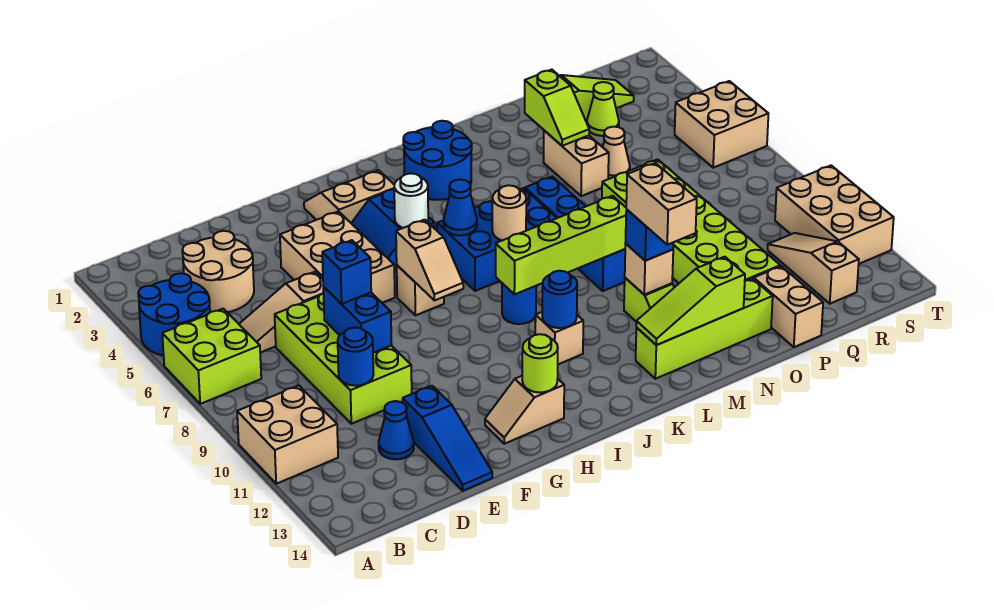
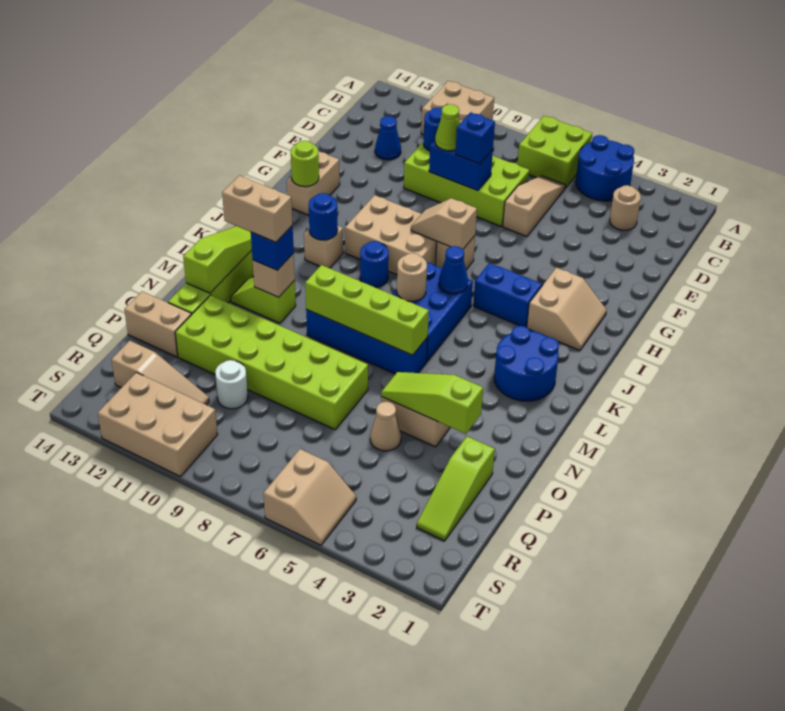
tan 2x2 round brick [182,231,254,312] -> tan 1x1 round brick [610,185,641,230]
blue 1x3 slope [402,386,492,491] -> none
tan 2x3 brick [280,211,395,303] -> tan 2x3 brick moved to [345,195,437,275]
tan 1x2 slope [485,376,564,444] -> tan 1x2 brick [286,151,340,215]
white 1x1 round brick [394,173,428,228] -> white 1x1 round brick moved to [215,360,248,409]
lime 1x4 brick [496,196,626,294] -> lime 1x4 brick turned to [305,265,429,355]
lime 1x2 slope [525,70,589,146] -> lime 1x3 slope [381,372,483,434]
lime 1x1 cone [587,82,619,136] -> lime 1x1 cone moved to [435,104,460,151]
tan 2x2 brick [675,81,769,168] -> tan 2x2 slope [264,449,356,545]

